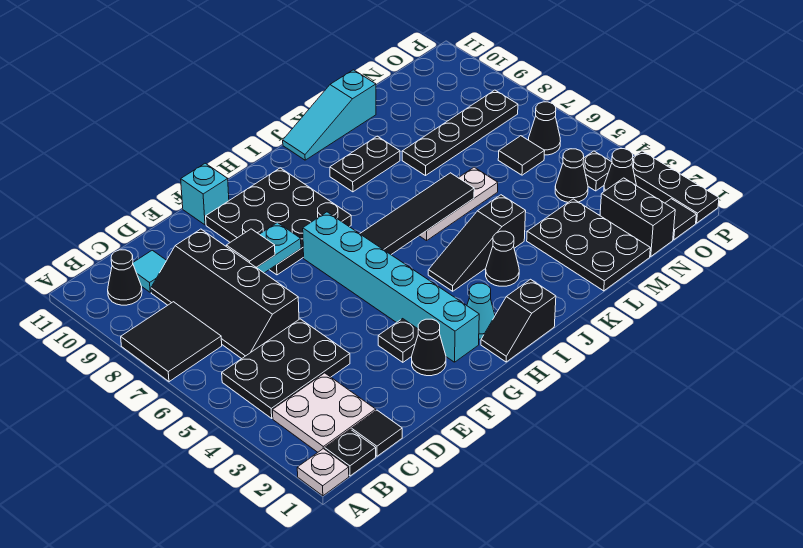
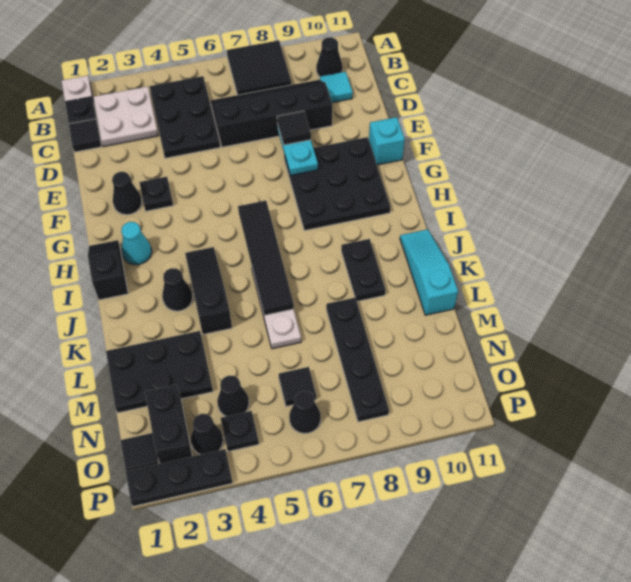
cyan 1x6 brick [303,212,479,362] -> none
black 1x2 brick [600,178,675,256] -> black 1x2 brick turned to [145,384,192,464]

